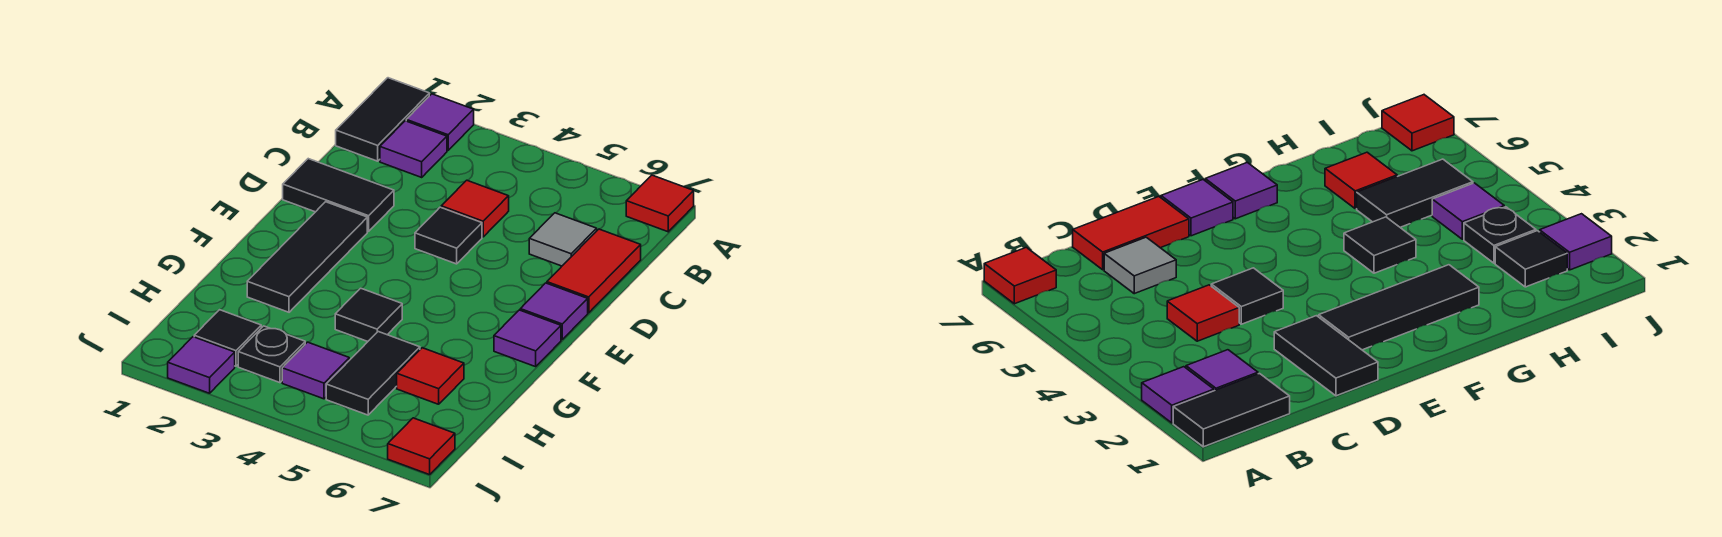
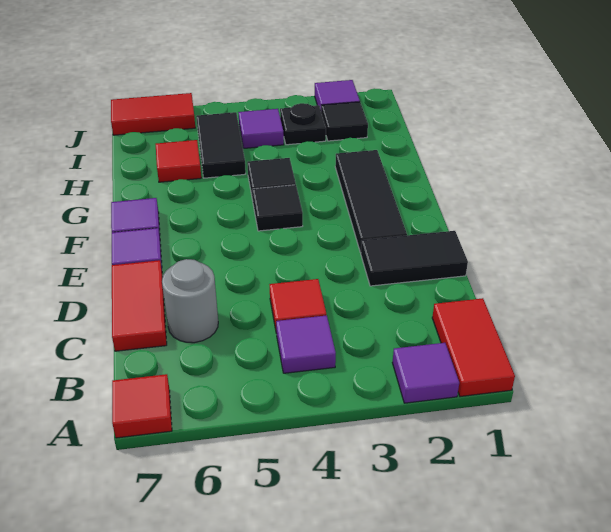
black 1x2 tile [336,78,429,161] -> red 1x2 tile [432,298,515,397]
purple 1x1 tile [380,121,447,177] -> purple 1x1 tile moved to [276,315,336,373]
grey 1x1 tile [529,213,597,266] -> grey 1x1 round brick [162,259,218,343]
black 1x1 tile [415,207,482,264] -> black 1x1 tile moved to [252,185,303,231]
red 1x1 tile [388,418,455,475] -> red 1x2 tile [111,93,195,135]

